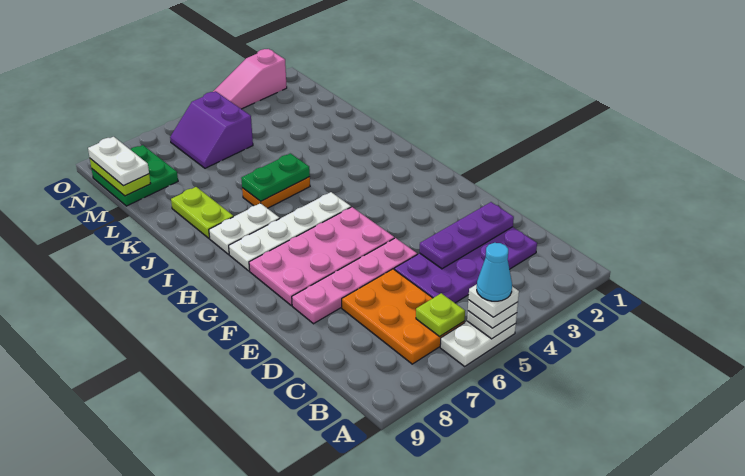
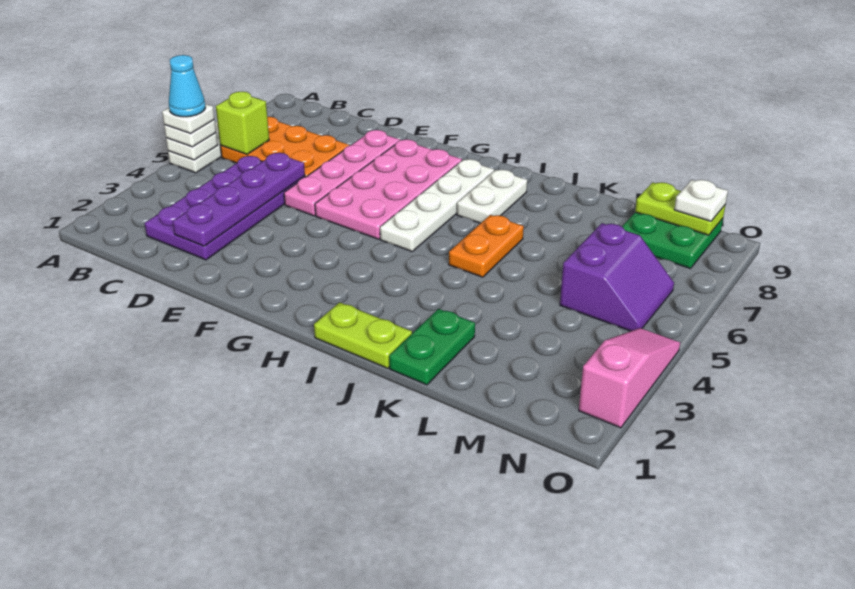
lime 1x1 plate [416,293,465,336] -> lime 1x1 brick [216,91,269,154]
purple 1x3 plate [420,202,514,269] -> purple 1x4 plate [173,153,305,246]
green 1x2 plate [241,153,310,201] -> green 1x2 plate moved to [389,309,475,385]
lime 1x2 plate [171,187,233,238] -> lime 1x2 plate moved to [314,302,412,368]
purple 2x2 slope [170,91,253,168] -> purple 2x2 slope turned to [560,223,674,331]
white 1x2 plate [88,137,149,186] -> white 1x1 plate [674,180,728,221]

